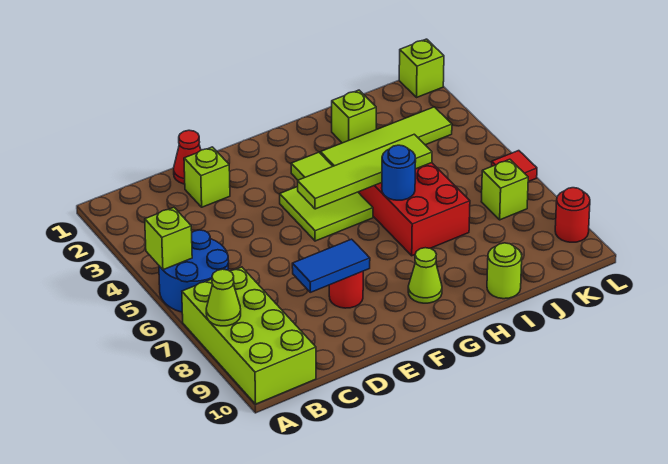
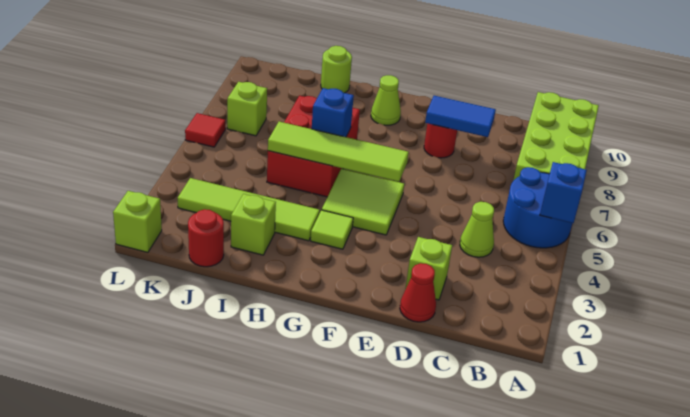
lime 1x1 brick [145,207,192,270] -> blue 1x1 brick [540,162,587,223]
lime 1x1 cone [206,269,241,326] -> lime 1x1 cone moved to [460,202,494,257]
blue 1x1 round brick [382,145,416,200] -> blue 1x1 brick [312,88,354,137]
red 1x1 round brick [555,188,590,242] -> red 1x1 round brick moved to [188,209,224,267]

